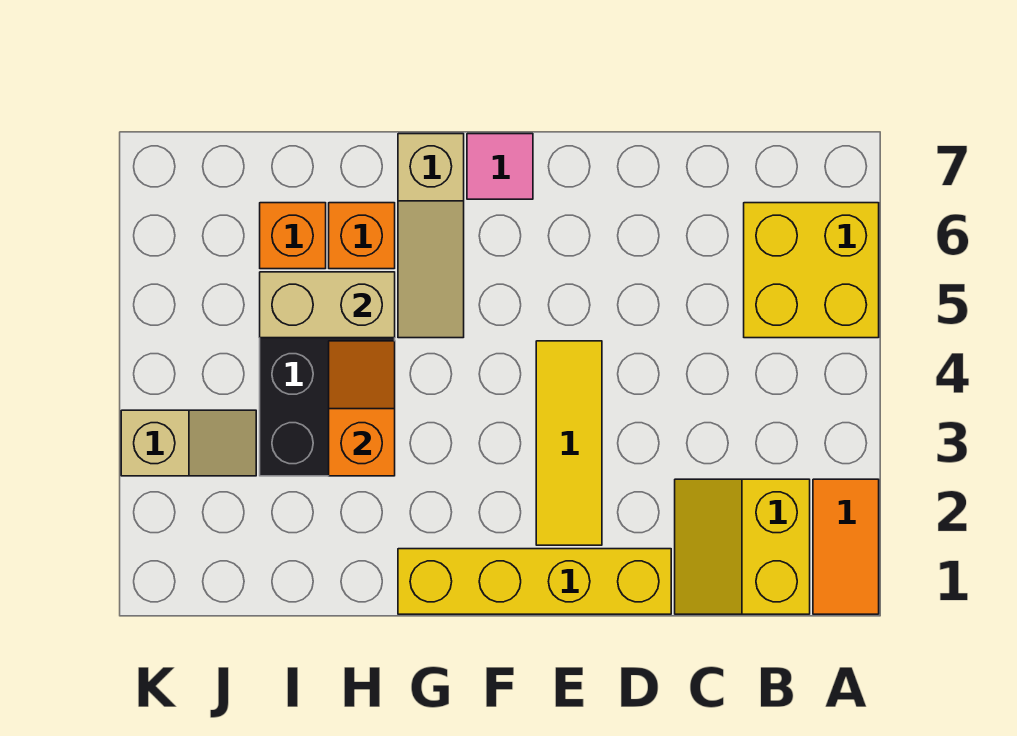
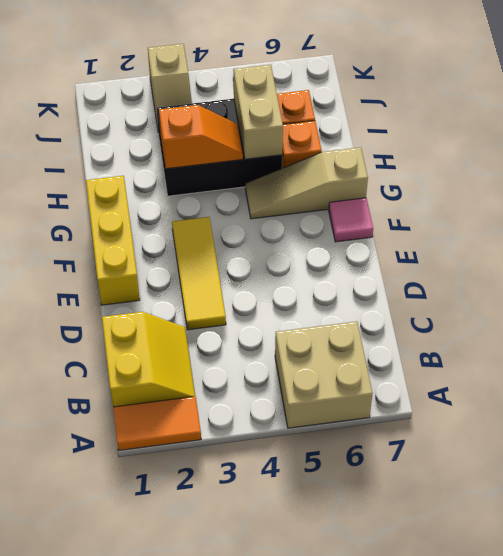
yellow 2x2 brick [744,203,879,338] -> tan 2x2 brick [275,321,372,428]
yellow 2x2 slope [675,479,810,614] -> yellow 2x2 slope turned to [102,312,195,407]
yellow 1x4 brick [398,549,671,614] -> yellow 1x3 brick [86,176,140,305]
yellow 1x3 tile [536,341,602,545] -> yellow 1x3 tile turned to [172,217,226,330]

